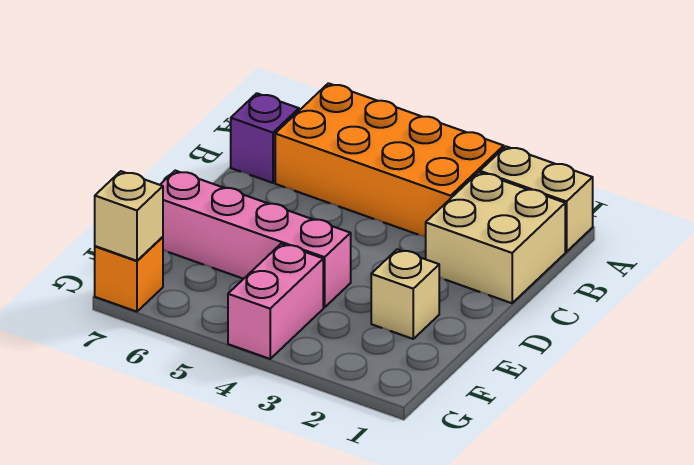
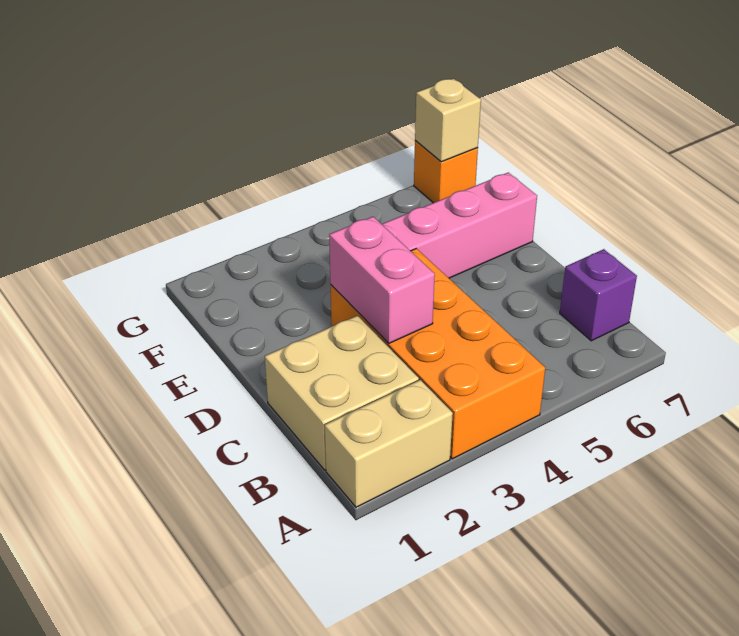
orange 2x4 brick [275,83,504,237] -> orange 2x4 brick turned to [331,249,545,459]
tan 1x1 brick [371,249,439,339] -> none
pink 1x2 brick [228,244,323,359] -> pink 1x2 brick moved to [329,217,435,343]

